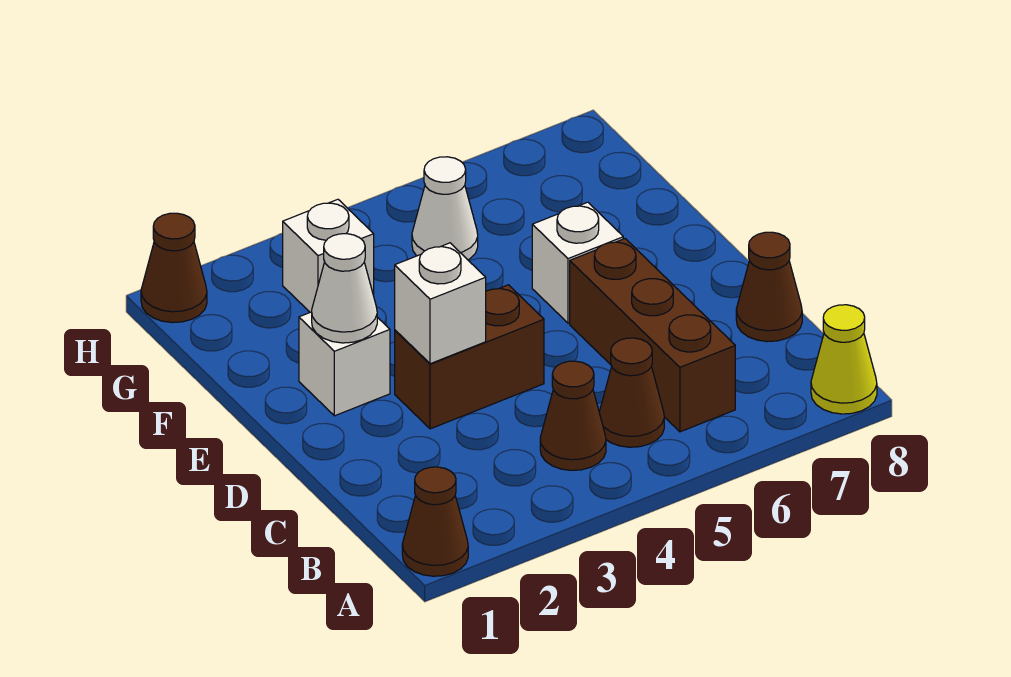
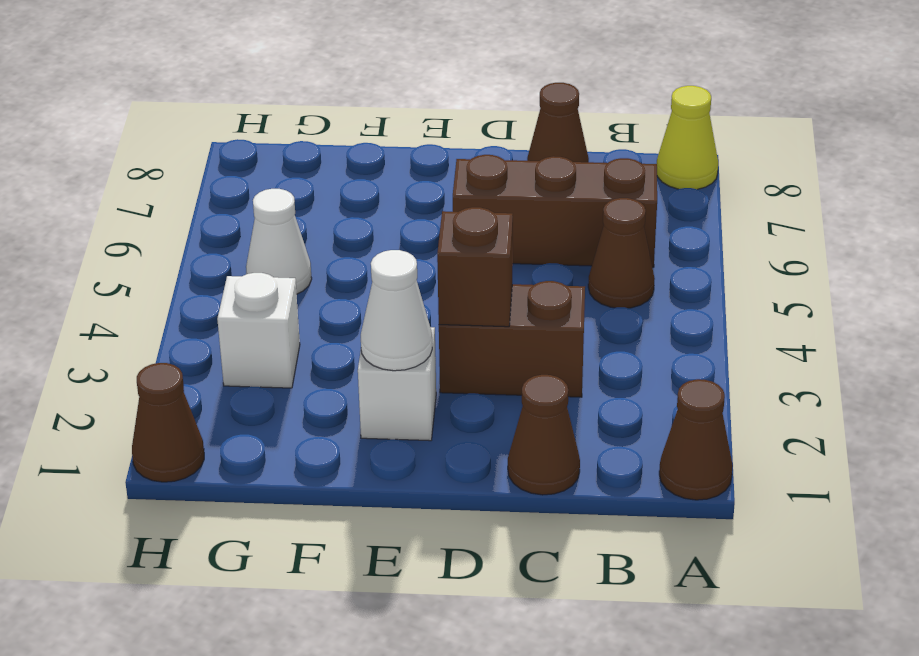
brown 1x1 cone [540,361,606,470] -> brown 1x1 cone moved to [508,375,580,495]
brown 1x2 brick [395,285,544,429] -> brown 1x2 brick turned to [439,281,585,397]
white 1x1 brick [395,243,486,364] -> brown 1x1 brick [437,207,513,327]
white 1x1 brick [532,202,623,323] -> none

